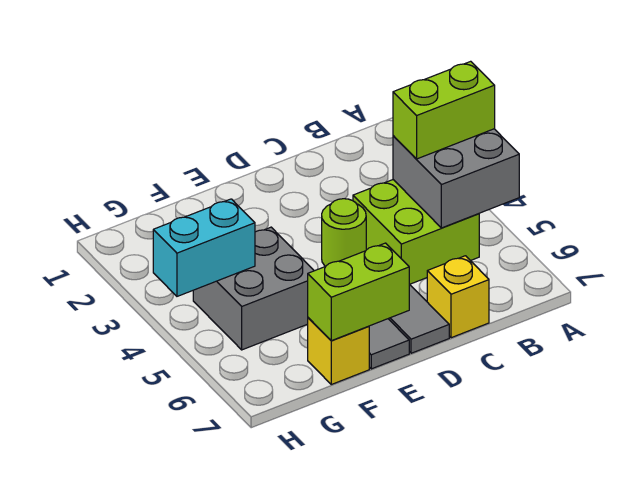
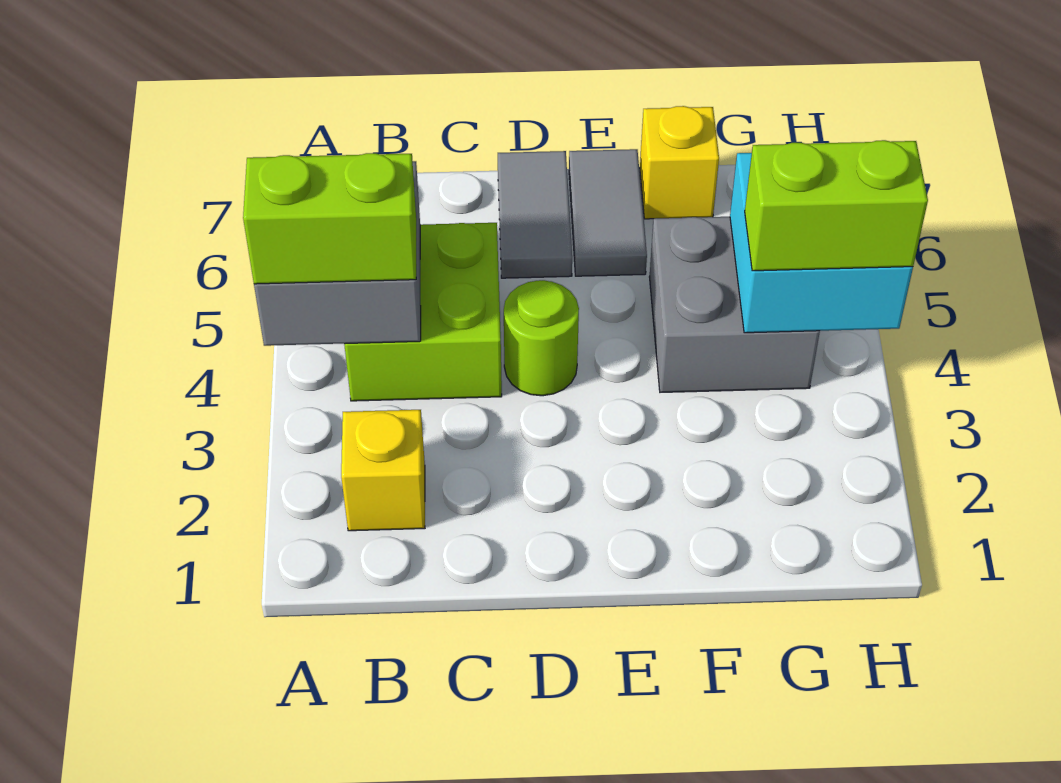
yellow 1x1 brick [427,256,489,338] -> yellow 1x1 brick moved to [341,410,425,531]
lime 1x2 brick [308,243,409,341] -> lime 1x2 brick moved to [745,140,928,271]
cyan 1x2 brick [153,199,255,296] -> cyan 2x2 brick [730,153,913,333]

